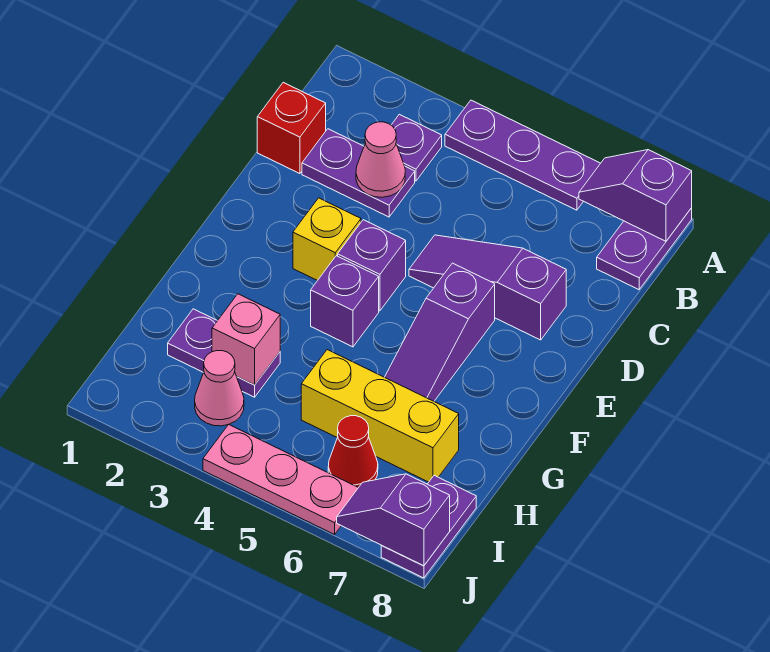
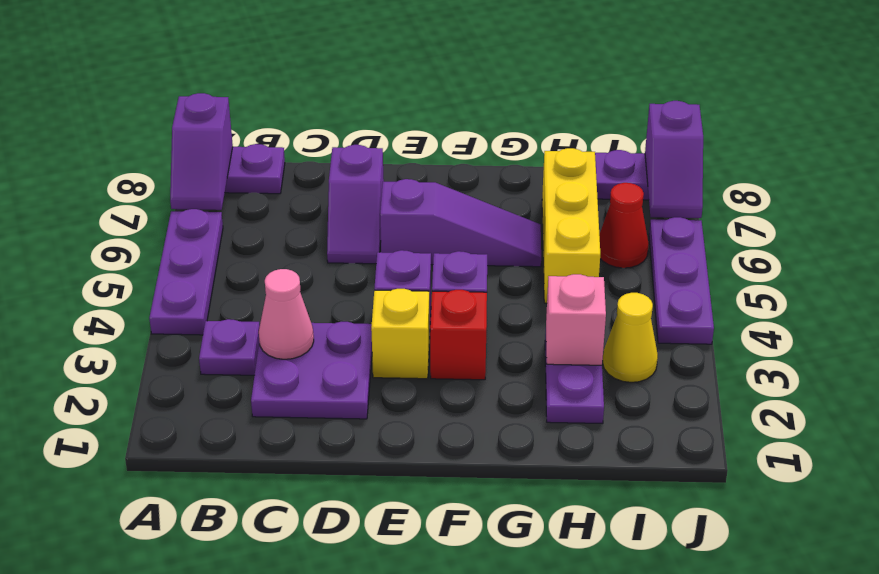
red 1x1 brick [257,82,326,174] -> red 1x1 brick moved to [430,290,487,380]
purple 1x2 plate [302,129,415,217] -> purple 2x2 plate [251,322,372,419]
purple 1x3 slope [409,235,566,340] -> purple 1x2 slope [327,145,384,264]
pink 1x1 cone [195,351,244,426] -> yellow 1x1 cone [603,293,658,382]
pink 1x3 plate [203,424,358,534] -> purple 1x3 plate [649,217,714,344]

